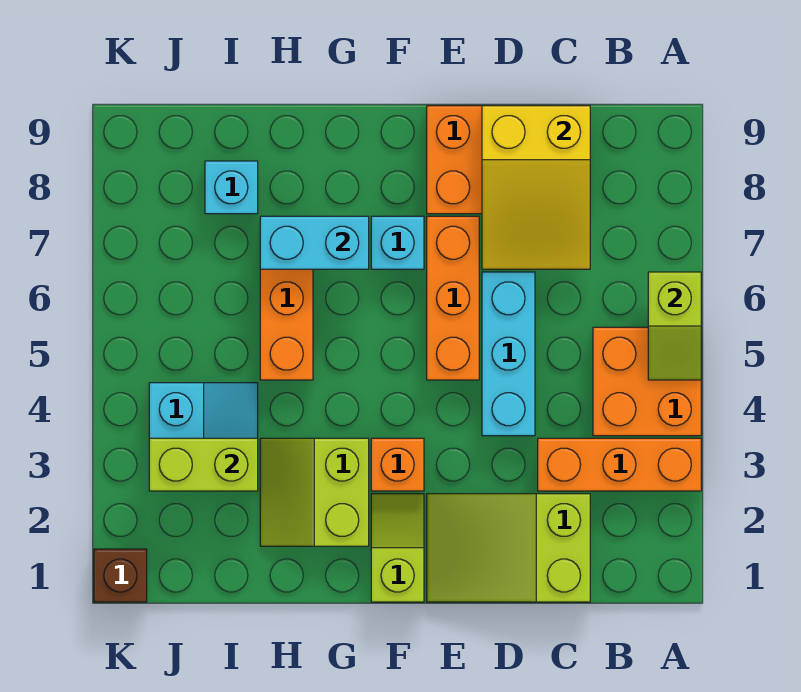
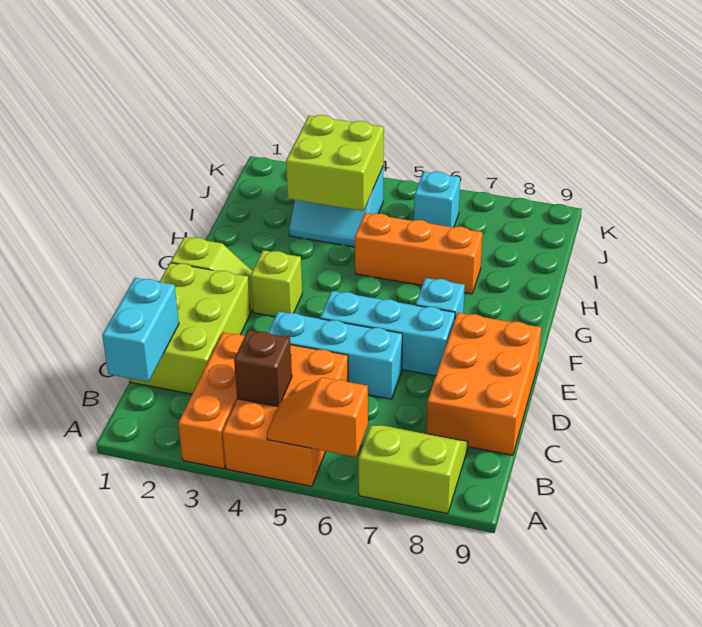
orange 2x2 brick [593,327,701,436] -> orange 2x3 brick [223,345,348,486]
lime 1x2 slope [648,272,701,380] -> orange 1x2 slope [267,377,368,457]
lime 2x3 slope [427,494,590,602] -> lime 2x3 brick [130,263,251,394]
yellow 2x3 slope [482,106,590,269] -> none
orange 1x3 brick [427,216,479,380] -> cyan 1x3 brick [320,291,455,376]
orange 1x1 brick [371,438,424,491] -> lime 1x1 brick [251,250,302,317]
lime 2x2 slope [260,438,369,546] -> lime 2x2 slope moved to [359,425,468,514]
cyan 1x2 brick [260,216,369,269] -> cyan 1x2 brick moved to [102,278,179,382]
lime 1x2 brick [149,438,258,491] -> lime 2x2 brick [286,115,384,211]
cyan 1x1 brick [205,161,258,214] -> cyan 1x1 brick moved to [414,172,460,227]
brown 1x1 brick [94,549,147,602] -> brown 1x1 brick moved to [234,330,292,406]

